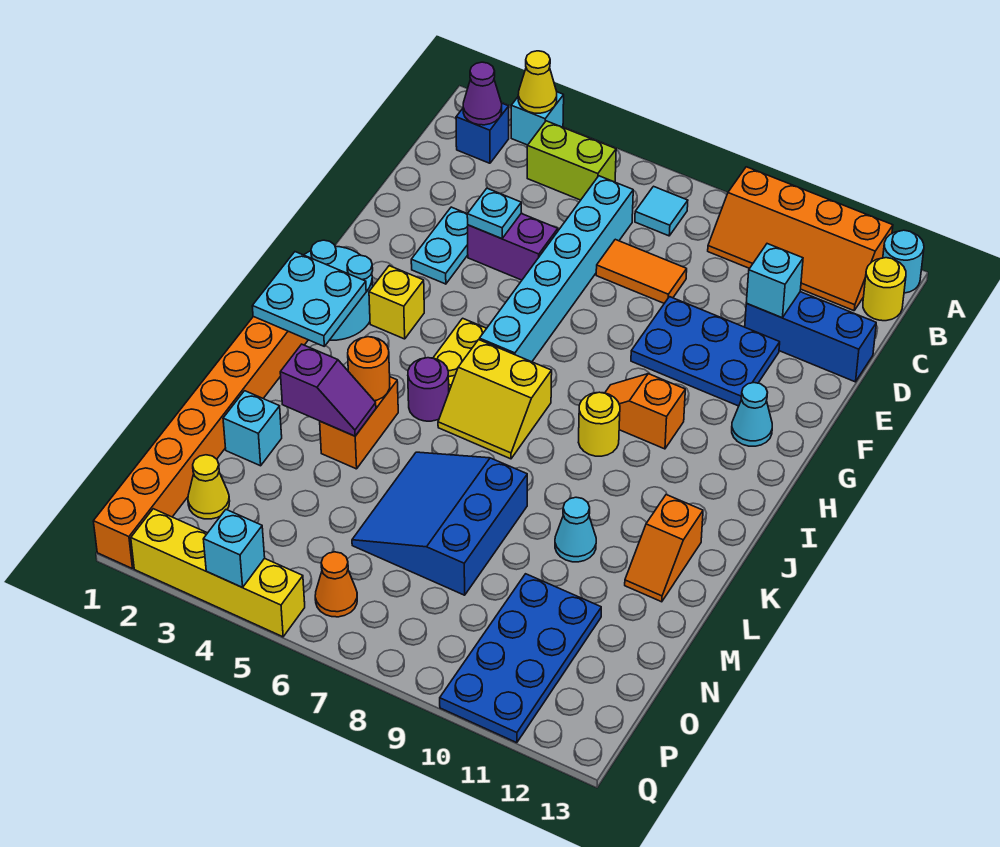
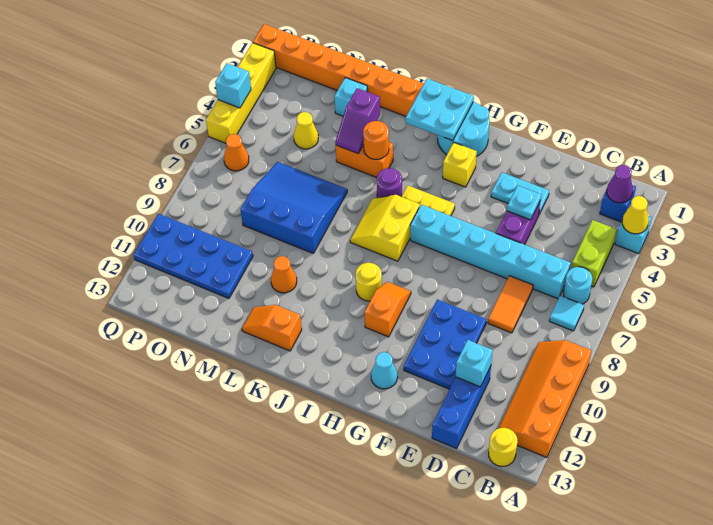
cyan 1x1 round brick [883,230,924,293] -> cyan 1x1 round brick moved to [564,267,592,304]
cyan 1x1 cone [555,497,596,562] -> orange 1x1 cone [271,256,297,293]
yellow 1x1 cone [188,455,230,519] -> yellow 1x1 cone moved to [294,112,318,149]

